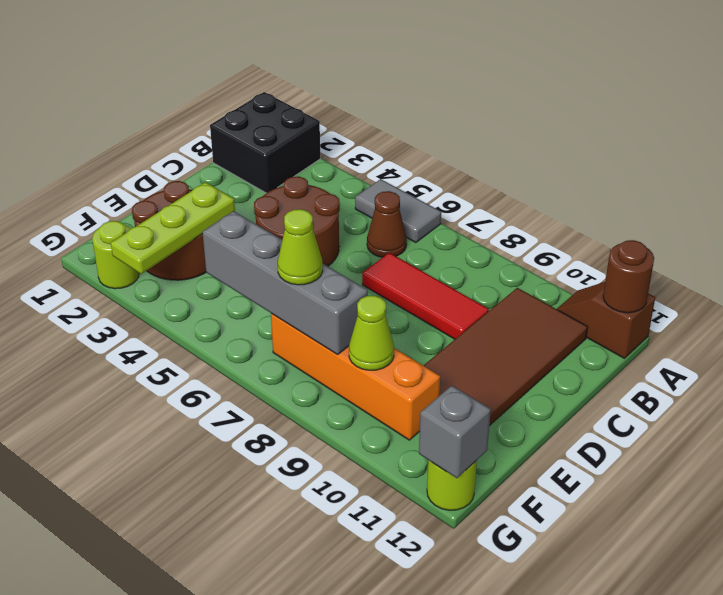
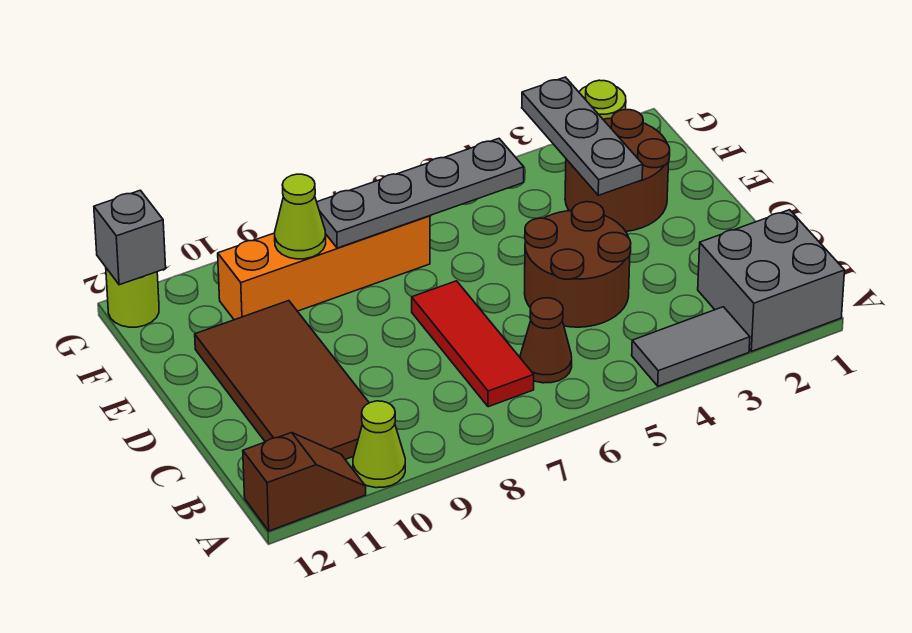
black 2x2 brick [210,92,320,193] -> grey 2x2 brick [698,210,845,351]
grey 1x2 tile [355,179,441,243] -> grey 1x2 tile moved to [632,307,750,386]
brown 1x1 round brick [603,240,654,313] -> none
red 1x3 tile [362,253,489,339] -> red 1x3 tile turned to [412,281,534,407]
lime 1x3 plate [111,182,235,274] -> grey 1x3 plate [522,77,643,195]
grey 1x4 brick [202,211,368,354] -> grey 1x4 plate [317,139,524,248]
lime 1x1 cone [278,209,323,285] -> lime 1x1 cone moved to [353,401,405,488]

